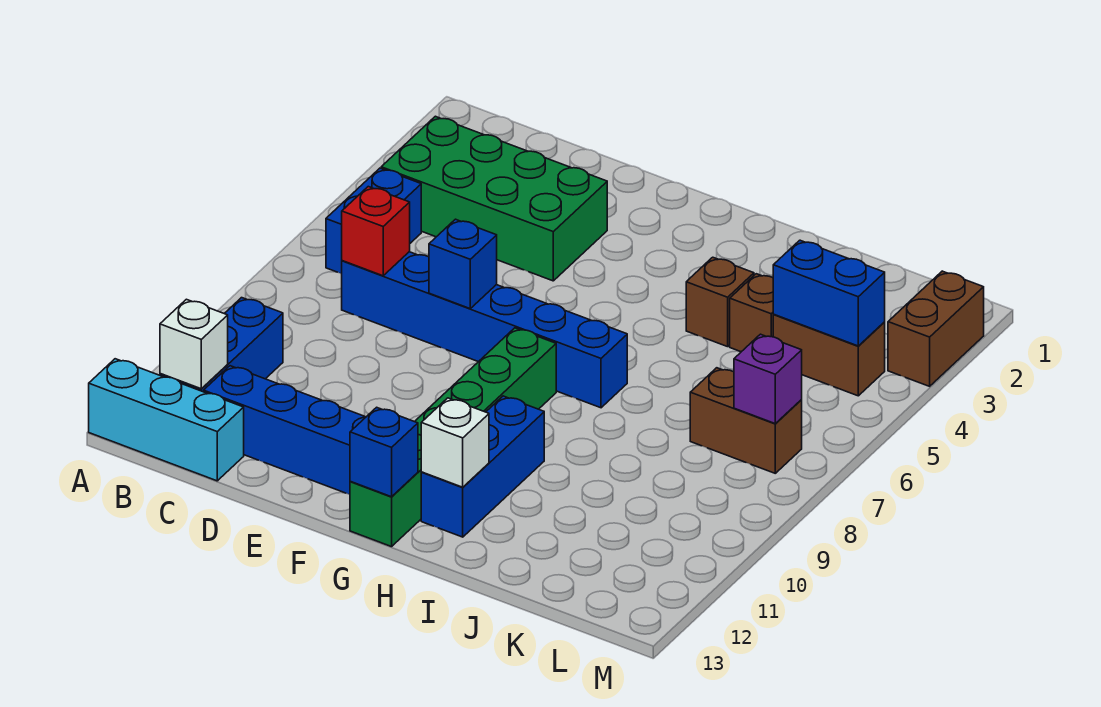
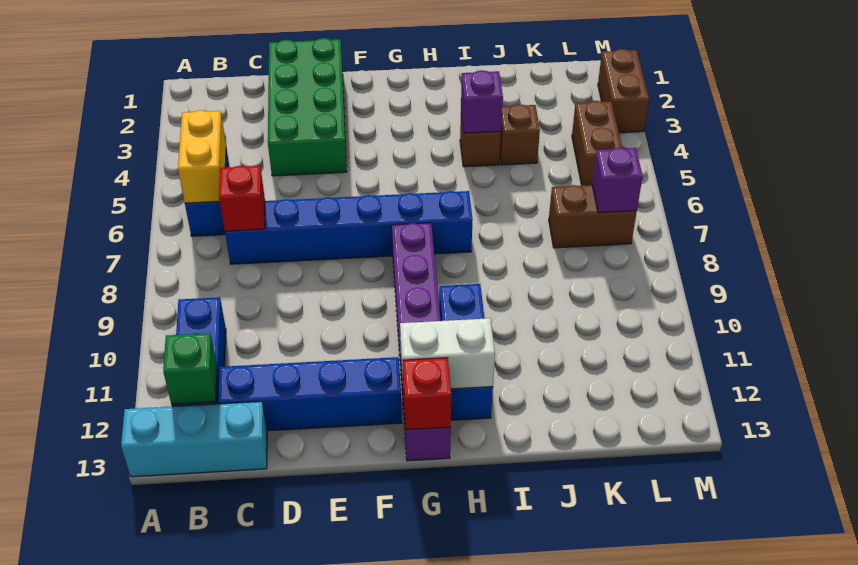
green 2x4 brick [381,116,607,281] -> green 2x4 brick turned to [268,38,347,176]
none -> yellow 1x2 brick [178,110,226,203]
white 1x1 brick [160,299,228,389] -> green 1x1 brick [163,333,217,404]
blue 1x1 brick [429,219,497,308] -> none
green 1x6 brick [350,328,556,547] -> purple 1x6 brick [392,223,451,461]
blue 1x1 brick [350,407,418,497] -> red 1x1 brick [403,358,451,430]
white 1x1 brick [421,398,489,487] -> white 1x2 brick [400,318,495,389]
none -> purple 1x1 brick [461,70,503,133]
brown 1x2 brick [773,315,885,396] -> brown 1x2 brick turned to [572,101,622,186]
blue 1x2 brick [773,240,885,346] -> none

